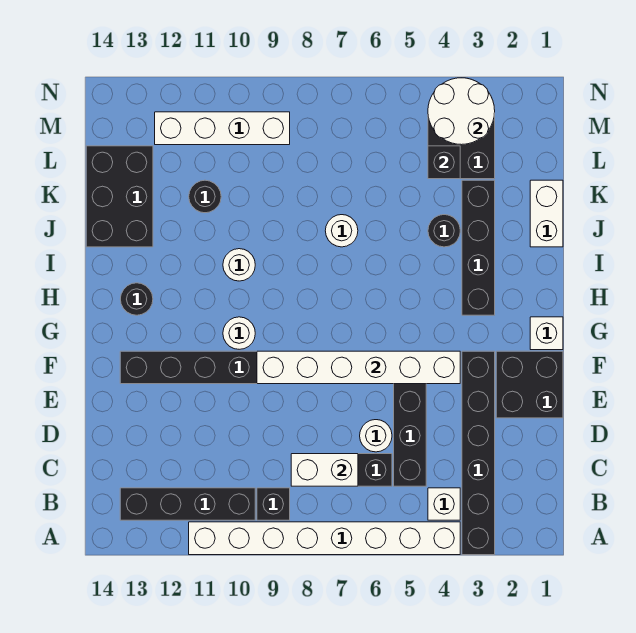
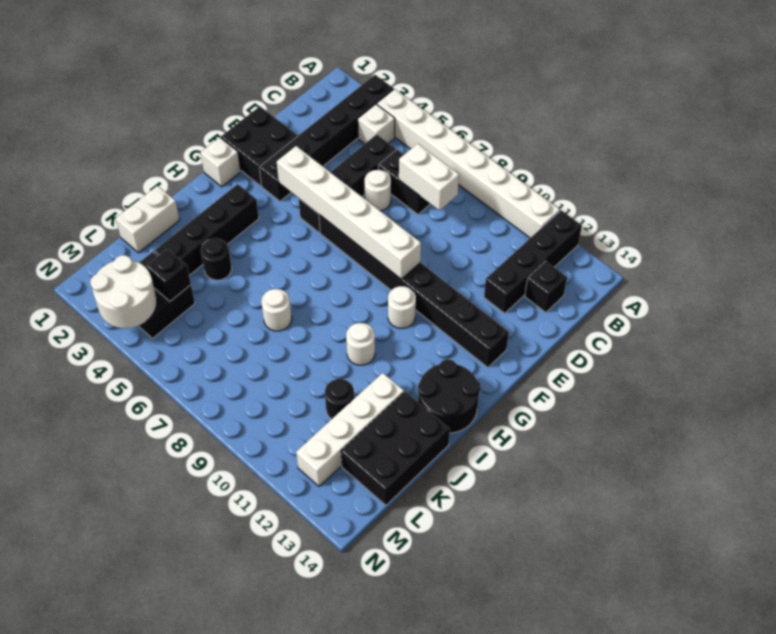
black 1x1 brick [257,488,290,520] -> black 1x1 brick moved to [525,261,567,313]
black 1x4 brick [120,488,255,520] -> black 1x4 brick turned to [484,210,582,313]
black 1x1 round brick [120,283,153,315] -> black 2x2 round brick [418,359,480,433]
white 1x4 brick [155,112,290,145] -> white 1x4 brick turned to [296,373,404,486]

